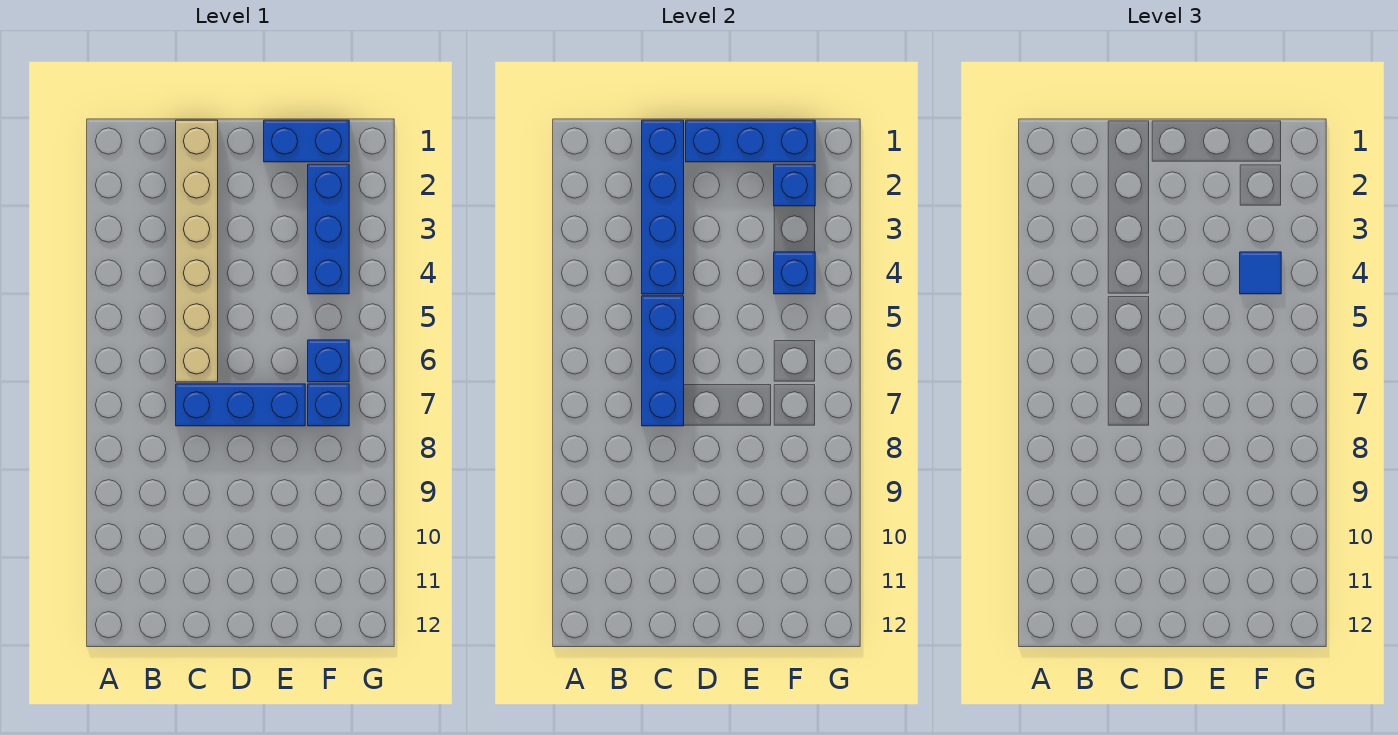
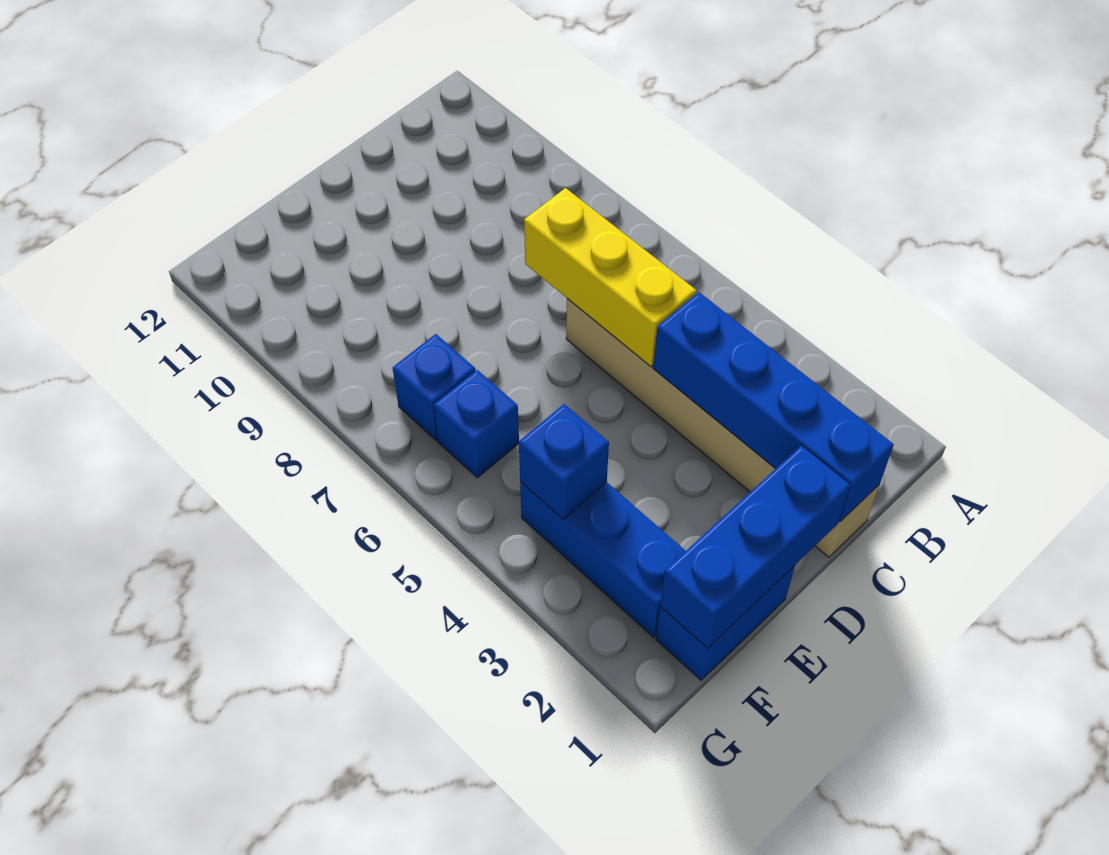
blue 1x3 brick [642,296,684,426] -> yellow 1x3 brick [524,188,697,367]
blue 1x3 brick [176,384,305,426] -> none
blue 1x1 brick [774,164,815,206] -> none
blue 1x1 tile [1240,252,1281,294] -> none

